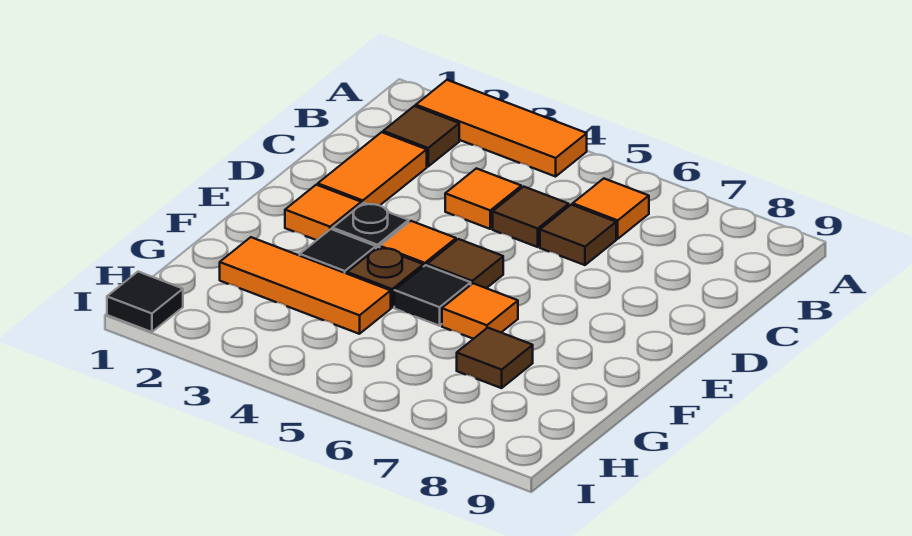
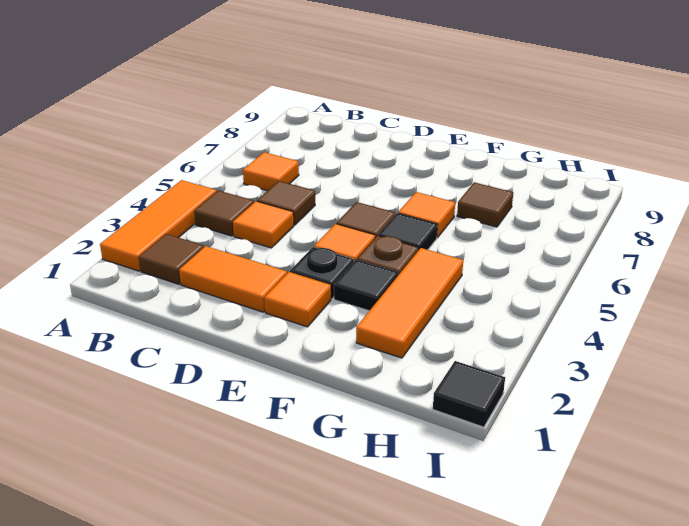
brown 1x1 tile [540,205,616,265] -> brown 1x1 tile moved to [194,190,254,236]

